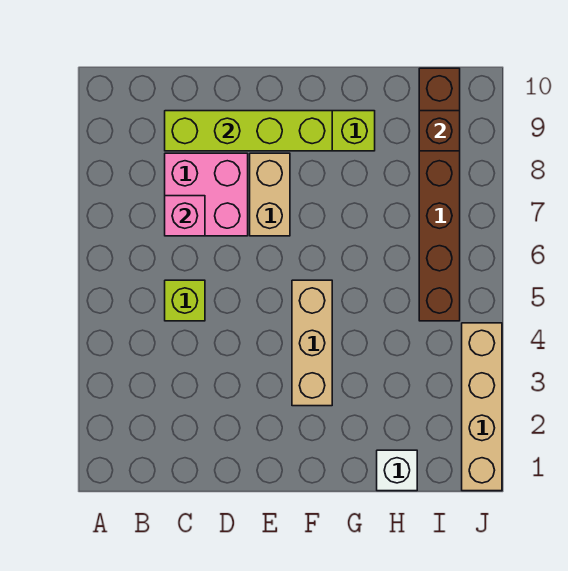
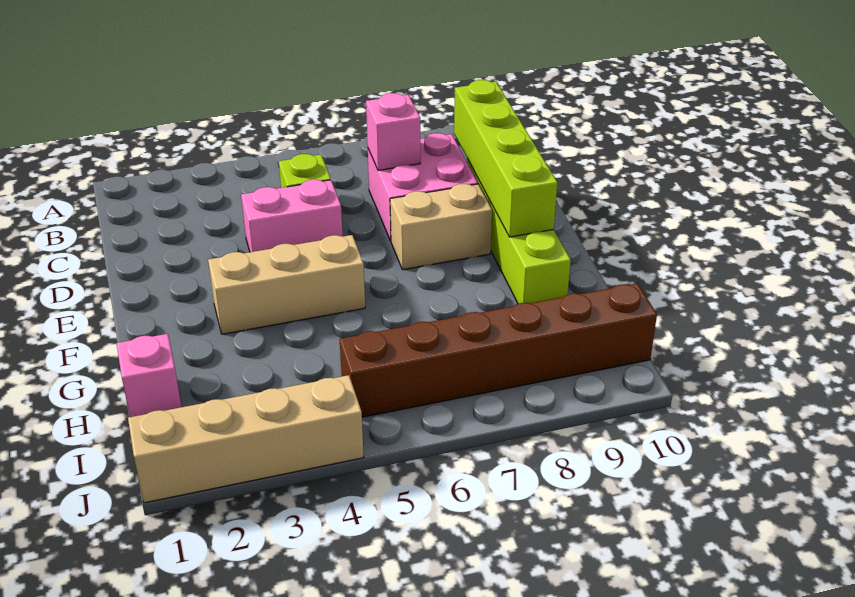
none -> pink 1x2 brick [241,180,343,252]
white 1x1 brick [377,450,417,491] -> pink 1x1 brick [117,334,181,417]
brown 1x1 brick [419,111,460,151] -> none

